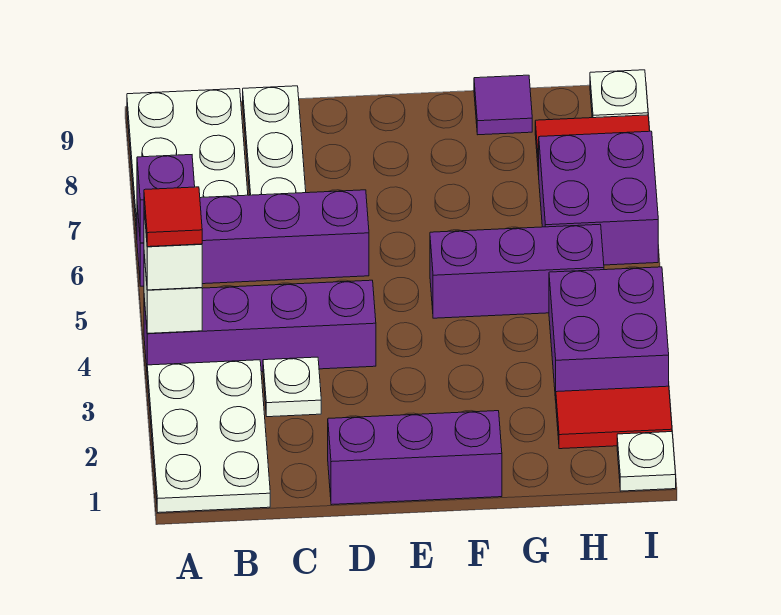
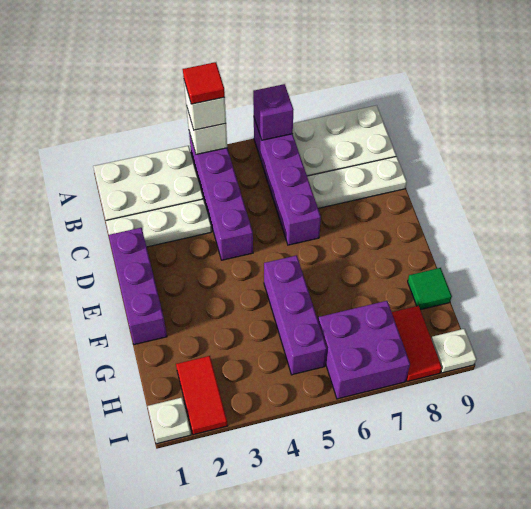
white 1x1 plate [263,357,321,417] -> white 1x3 plate [106,199,212,247]
purple 1x1 tile [474,75,532,135] -> green 1x1 tile [408,268,452,310]
purple 2x2 brick [549,267,669,400] -> none

